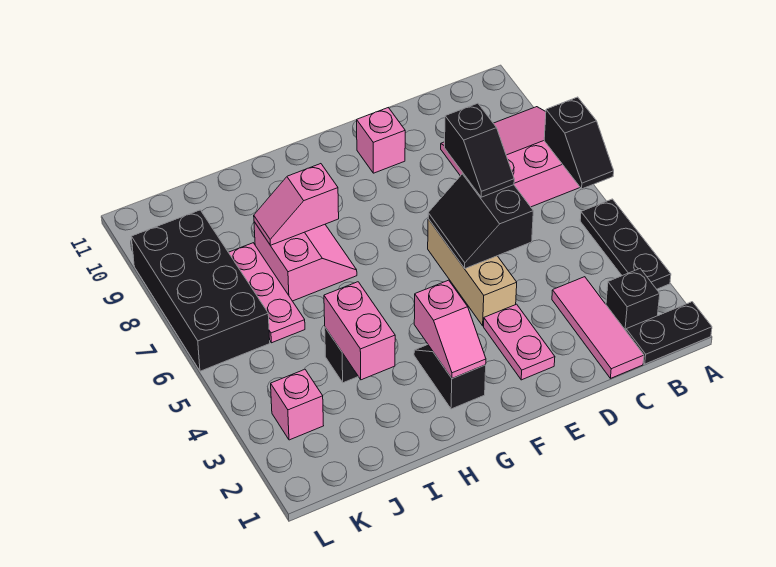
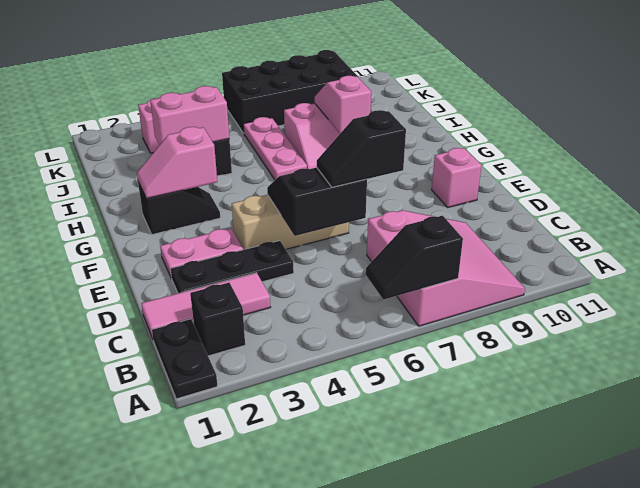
black 1x3 plate [580,199,671,289] -> black 1x3 plate moved to [171,241,294,293]
pink 1x3 plate [228,243,305,343] -> pink 1x3 plate turned to [243,117,307,180]

